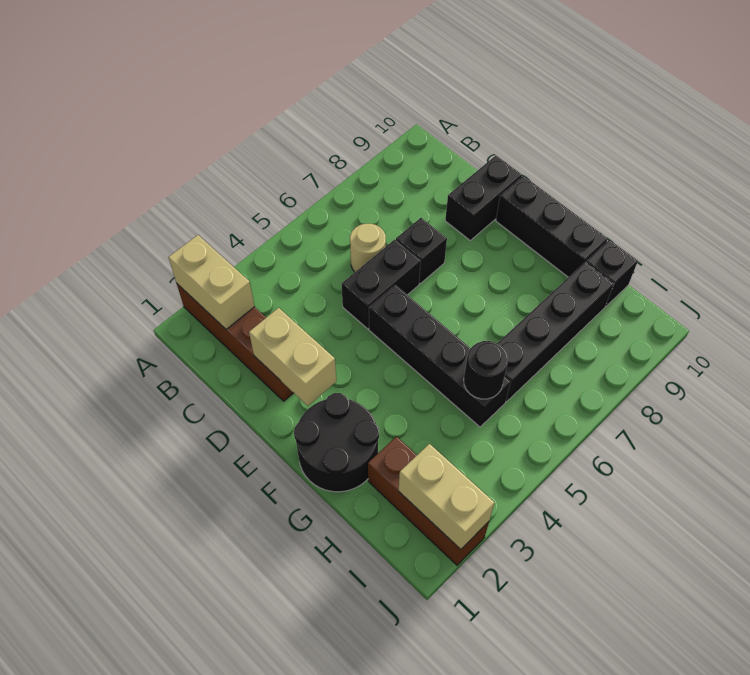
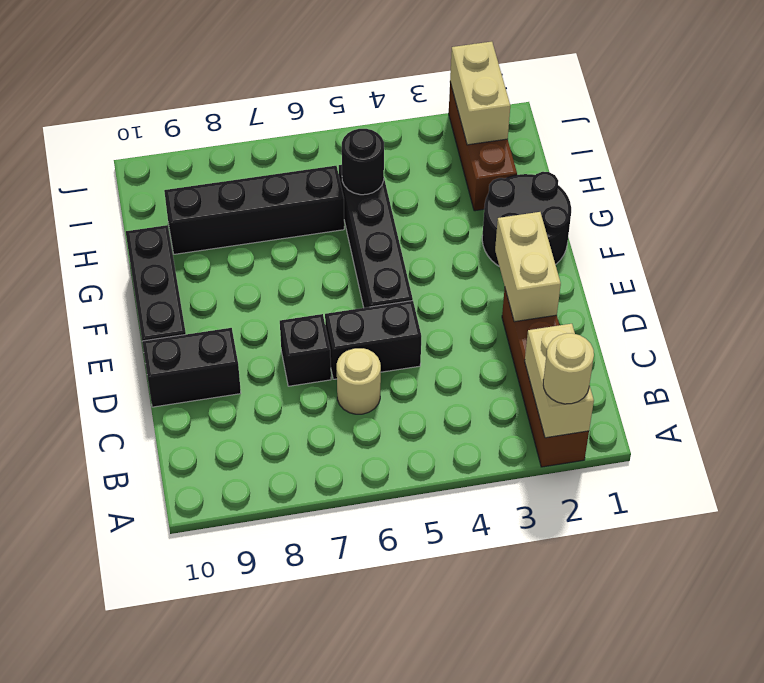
none -> tan 1x1 round brick [543,333,594,404]
black 1x1 brick [586,240,638,306] -> none

